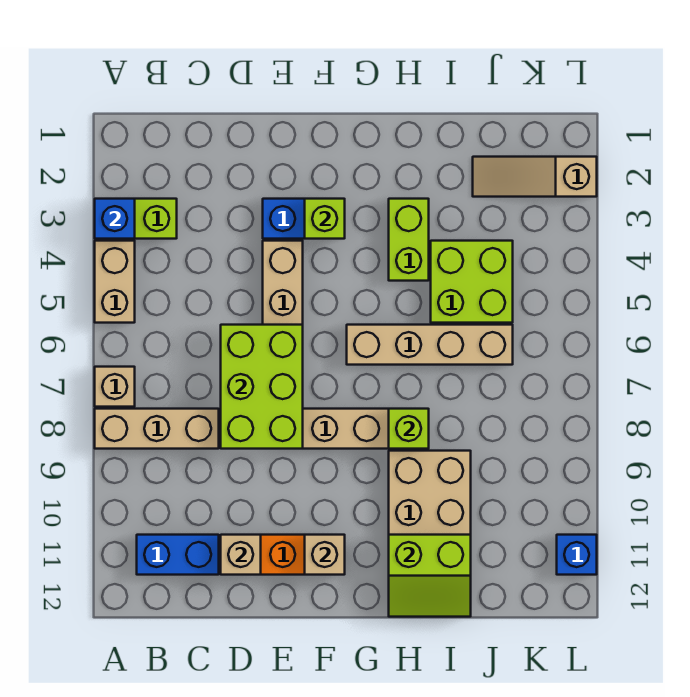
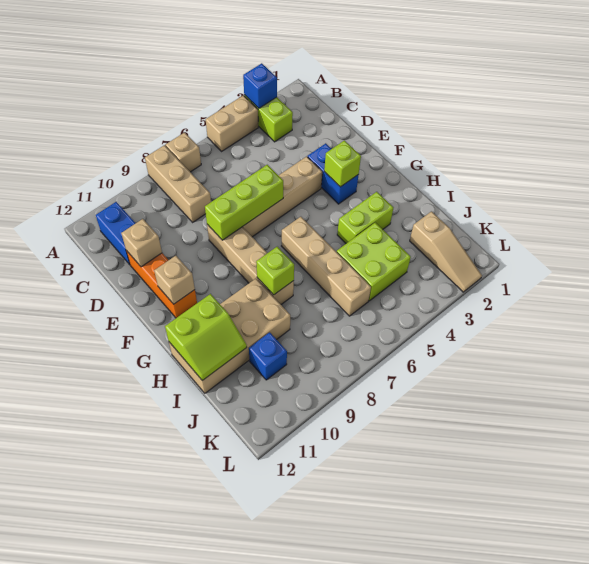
lime 2x3 brick [221,325,303,449] -> lime 1x3 brick [205,165,283,240]
lime 2x2 slope [389,535,471,617] -> lime 2x2 slope turned to [165,294,247,381]
tan 1x3 slope [473,157,597,197] -> tan 1x3 slope turned to [410,211,482,292]
blue 1x1 brick [557,535,597,575] -> blue 1x1 brick moved to [249,332,287,380]

